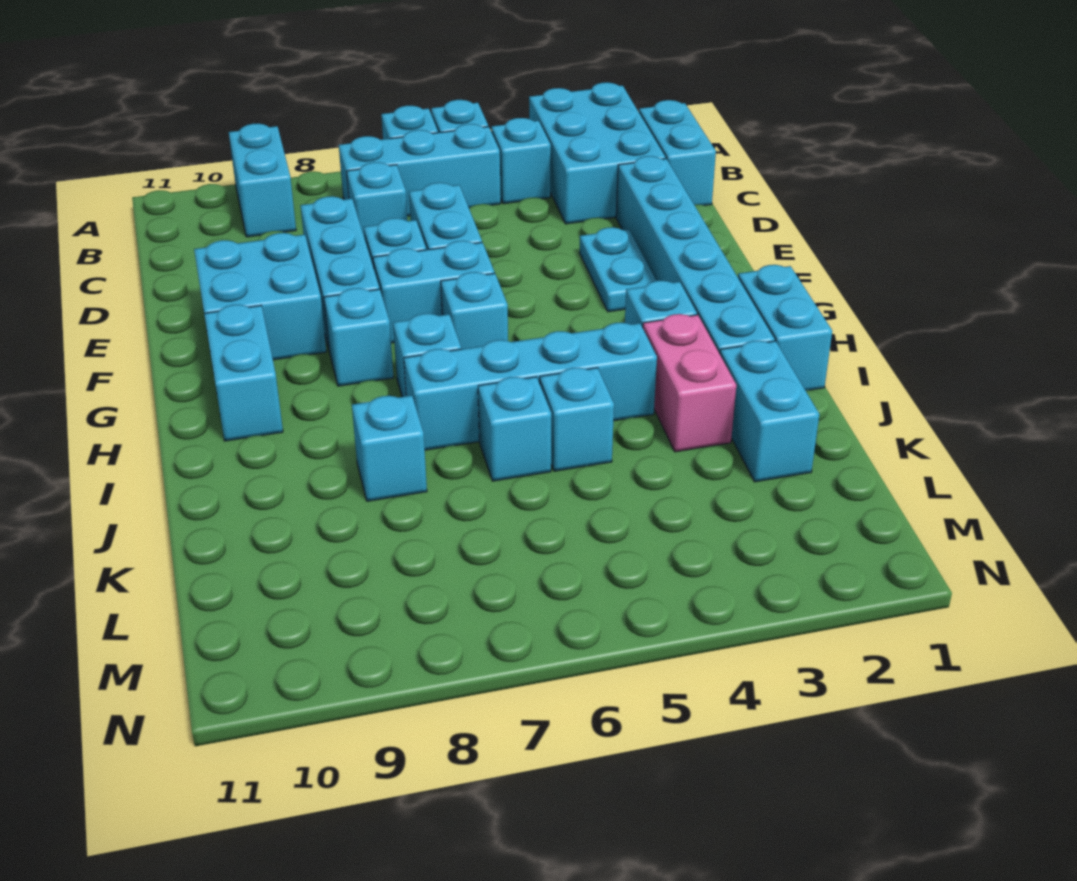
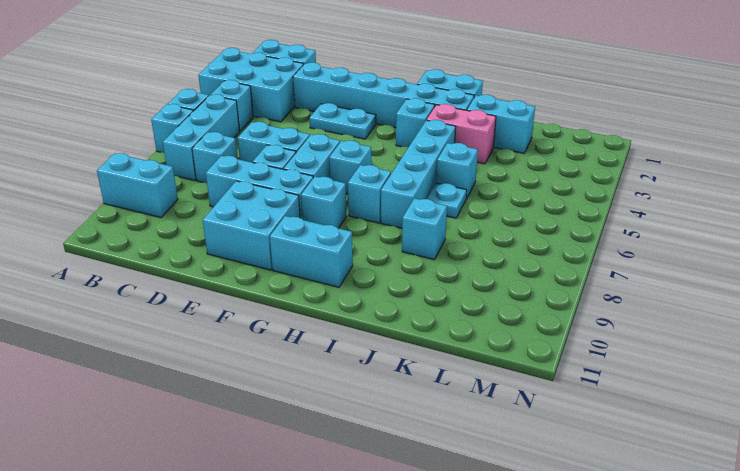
cyan 1x1 brick [478,377,551,481] -> cyan 1x1 plate [427,183,467,218]

